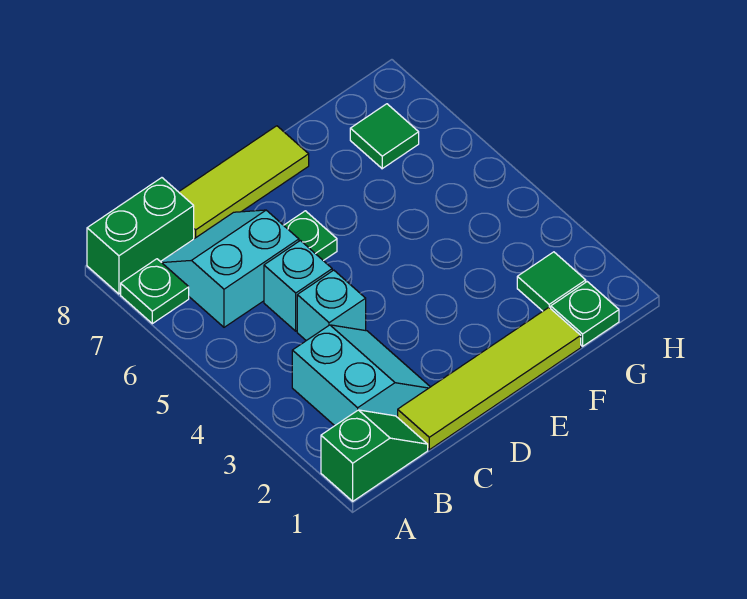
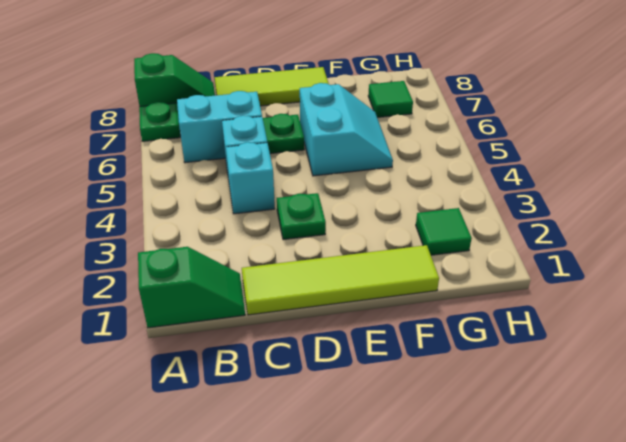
green 1x2 brick [87,178,194,294] -> green 1x2 slope [134,53,215,106]
cyan 2x2 slope [292,325,430,426] -> cyan 2x2 slope moved to [300,83,393,176]
green 1x1 plate [551,282,619,346] -> green 1x1 plate moved to [277,193,326,240]

